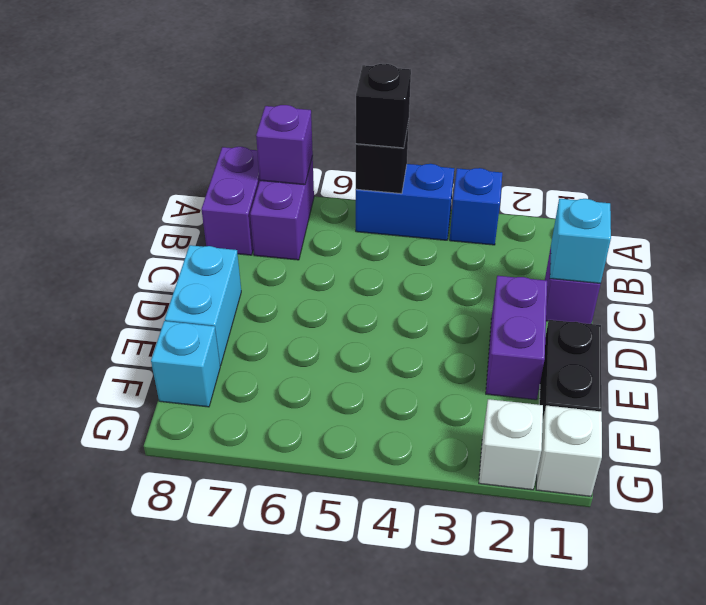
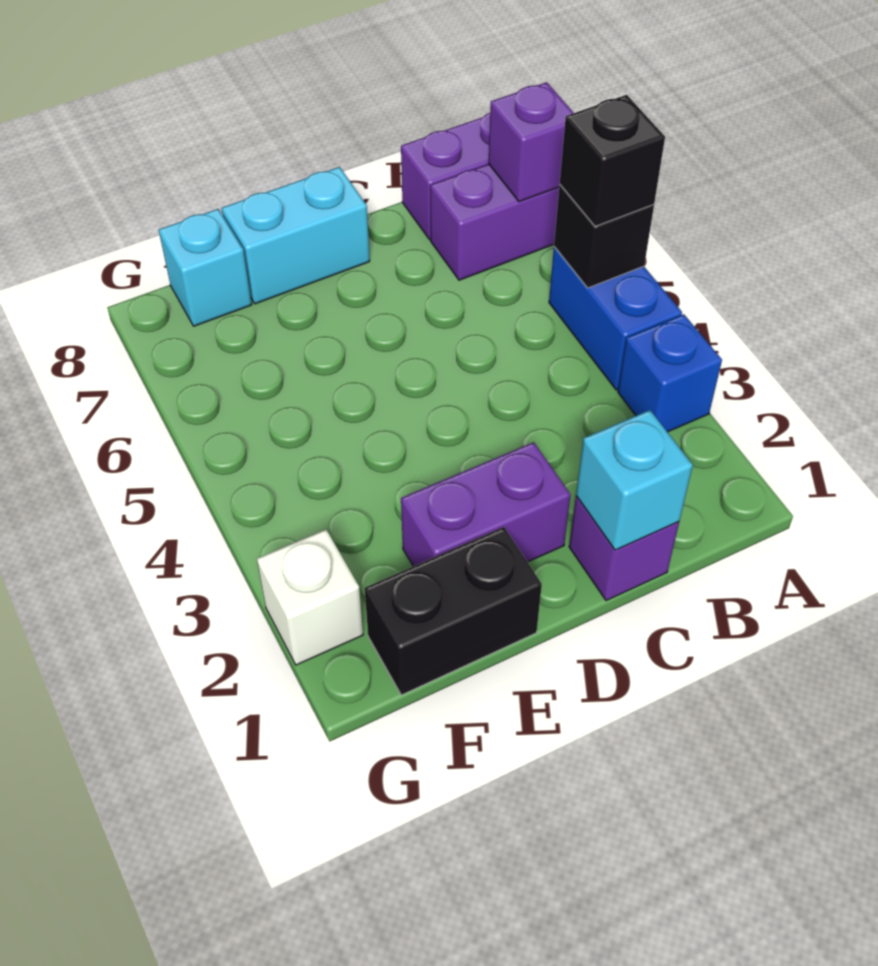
white 1x1 brick [536,406,602,496] -> none

